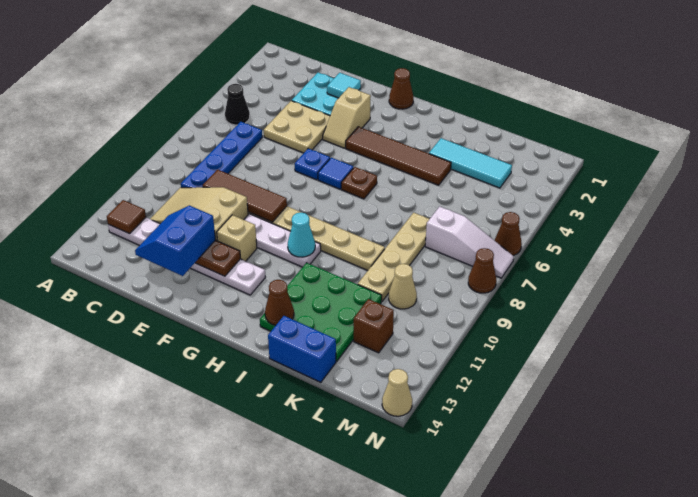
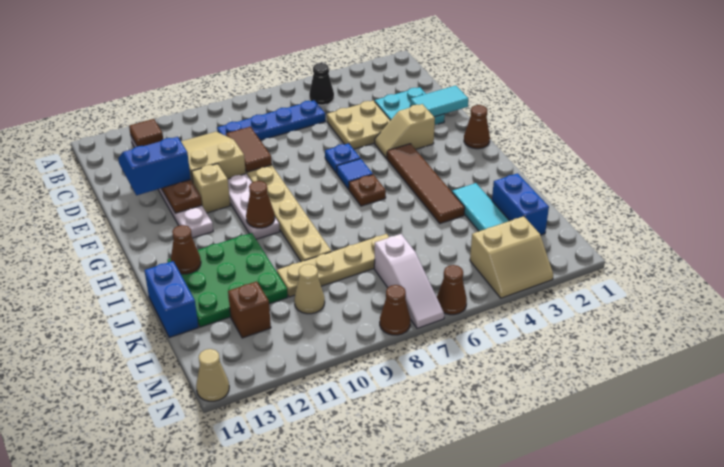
brown 1x3 tile [203,170,287,222] -> brown 1x2 tile [226,127,272,172]
cyan 1x1 tile [327,73,361,98] -> cyan 1x2 tile [410,86,468,117]
cyan 1x1 cone [288,212,315,257] -> brown 1x1 cone [246,181,275,228]
none -> blue 1x2 brick [492,173,549,235]
none -> tan 2x2 slope [470,216,553,298]

